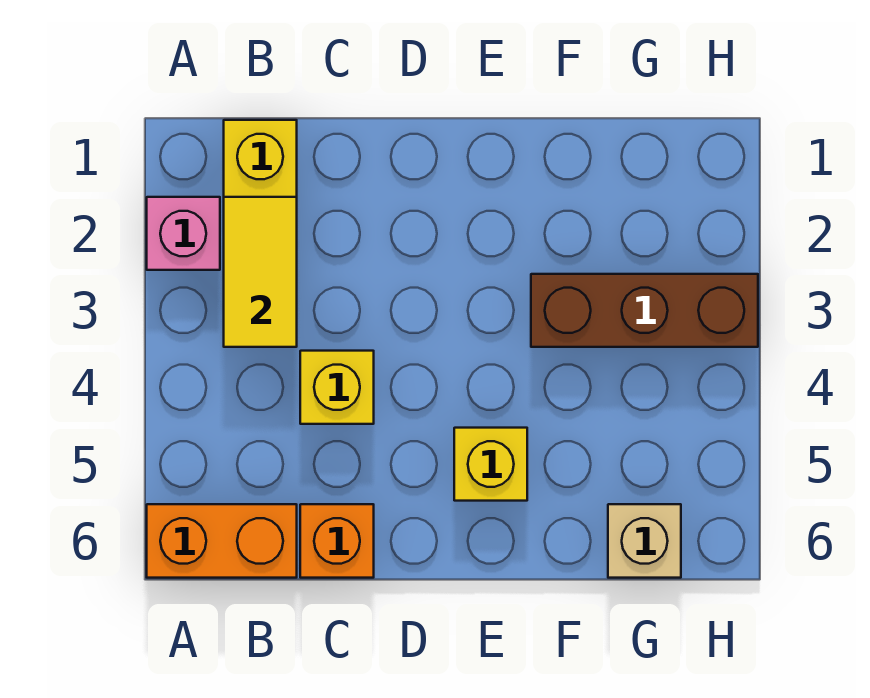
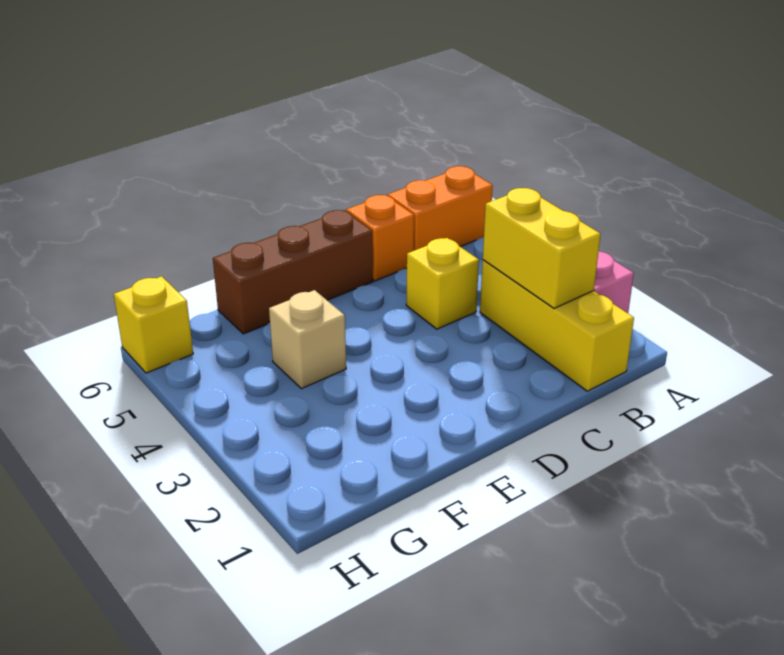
yellow 1x2 tile [224,197,297,347] -> yellow 1x2 brick [483,188,600,308]
yellow 1x1 brick [454,428,527,501] -> yellow 1x1 brick moved to [114,276,193,373]
brown 1x3 brick [531,274,758,347] -> brown 1x3 brick moved to [213,210,373,334]
tan 1x1 brick [608,504,681,578] -> tan 1x1 brick moved to [269,290,346,389]

